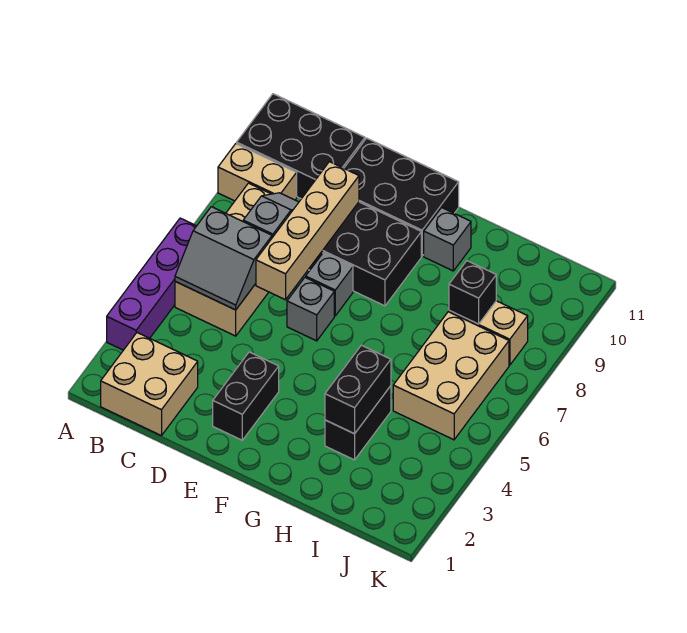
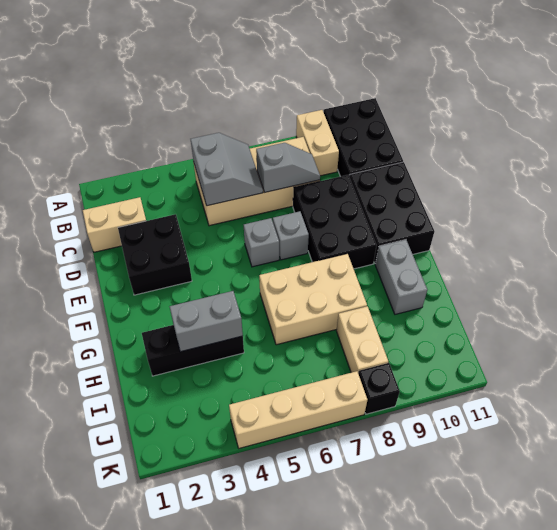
purple 1x4 brick [107,218,196,350] -> none
tan 2x2 brick [101,333,198,436] -> tan 1x2 brick [83,197,146,252]
grey 2x2 slope [175,207,272,310] -> grey 2x2 slope turned to [191,133,263,206]
tan 1x4 brick [256,162,359,300] -> tan 1x4 brick moved to [229,371,368,448]
black 1x2 brick [213,352,279,440] -> black 2x2 brick [118,214,192,295]
grey 1x1 brick [424,208,471,271] -> grey 1x2 brick [375,240,427,314]
black 1x2 brick [325,386,391,460] -> black 1x3 brick [142,325,244,376]
black 1x2 brick [325,345,391,434] -> grey 1x2 brick [170,291,243,352]
tan 2x3 brick [393,312,509,440] -> tan 2x3 brick moved to [259,254,367,345]
black 1x1 brick [449,261,496,324] -> black 1x1 brick moved to [358,363,400,414]

